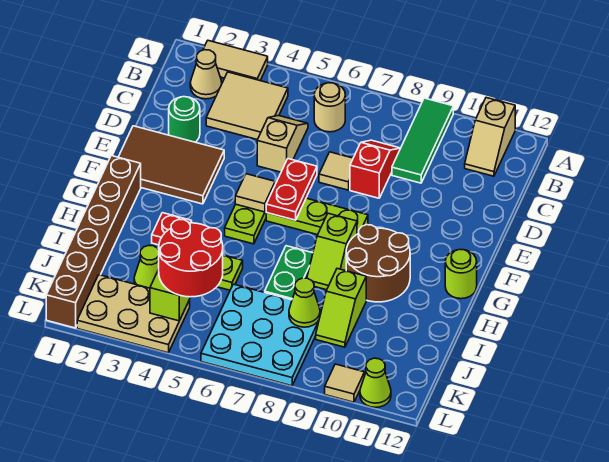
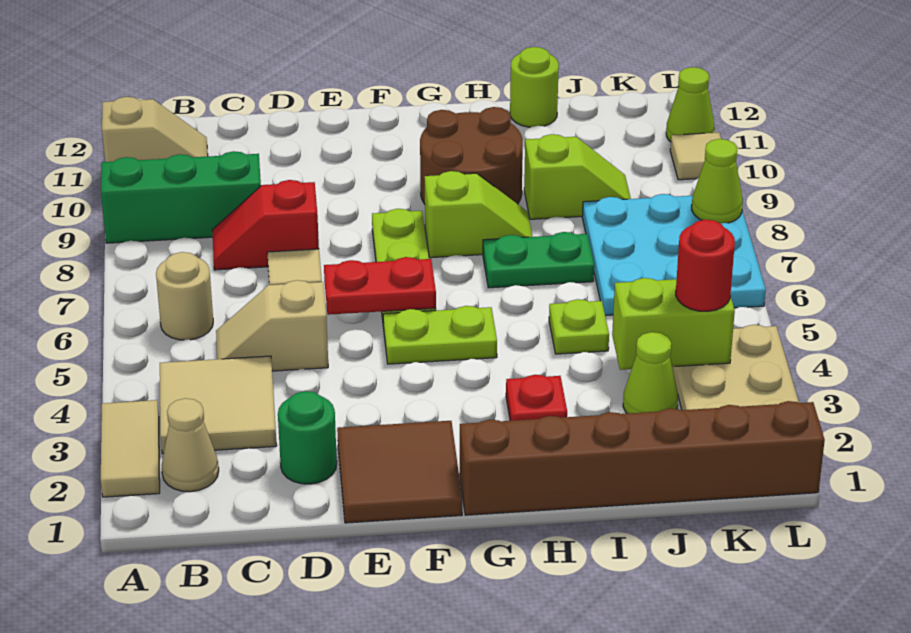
green 1x3 tile [392,98,453,183] -> green 1x3 brick [101,151,261,243]
brown 2x3 tile [119,126,224,204] -> brown 2x2 tile [337,421,462,523]
tan 1x1 tile [235,174,275,212] -> none
lime 1x1 round brick [445,249,477,299] -> lime 1x1 round brick moved to [510,47,559,127]
red 2x2 round brick [159,220,223,297] -> red 1x1 round brick [676,220,735,311]
lime 1x1 cone [289,278,320,327] -> lime 1x1 cone moved to [692,139,743,224]

